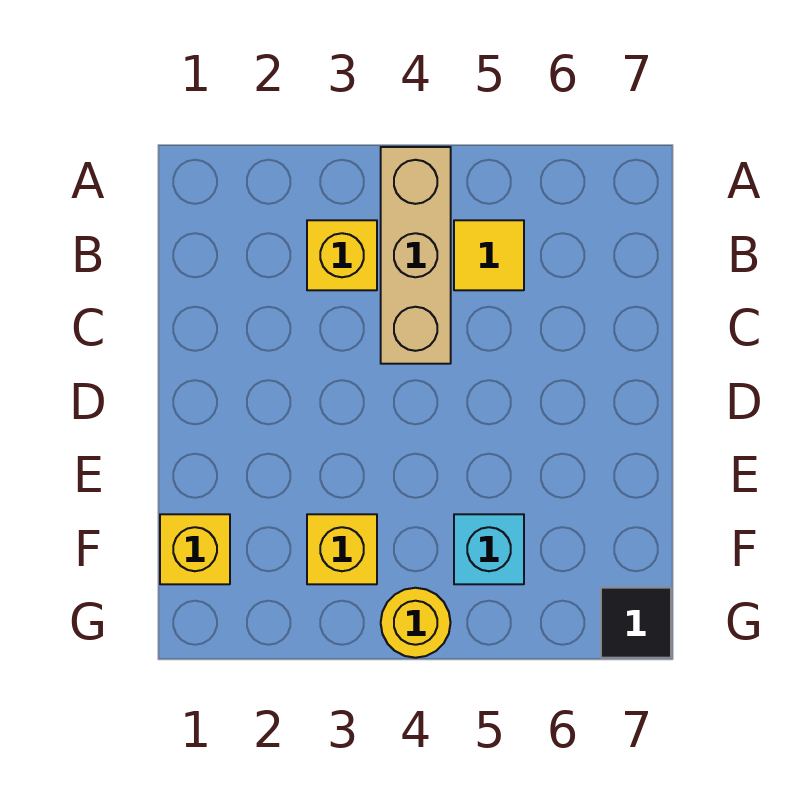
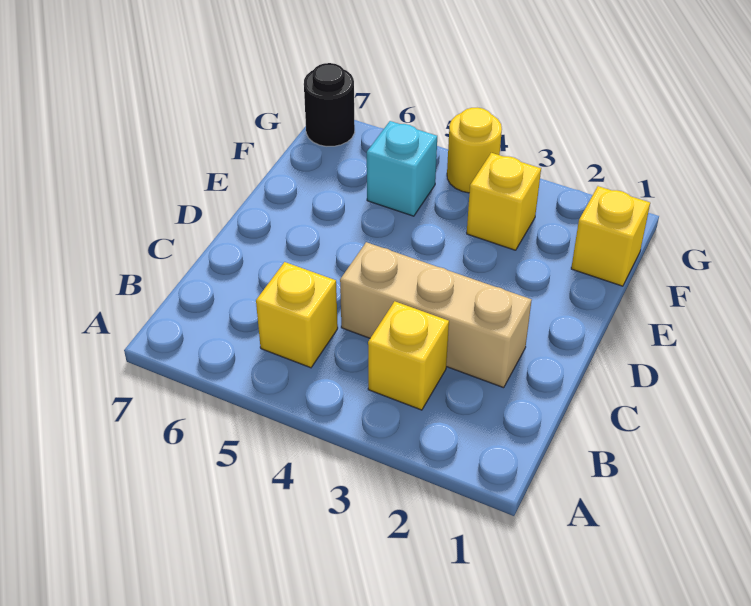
tan 1x3 brick [381,147,451,364] -> tan 1x3 brick turned to [340,242,532,388]
yellow 1x1 tile [454,220,524,290] -> yellow 1x1 brick [256,262,338,368]
black 1x1 tile [601,588,671,658] -> black 1x1 round brick [304,63,355,146]

